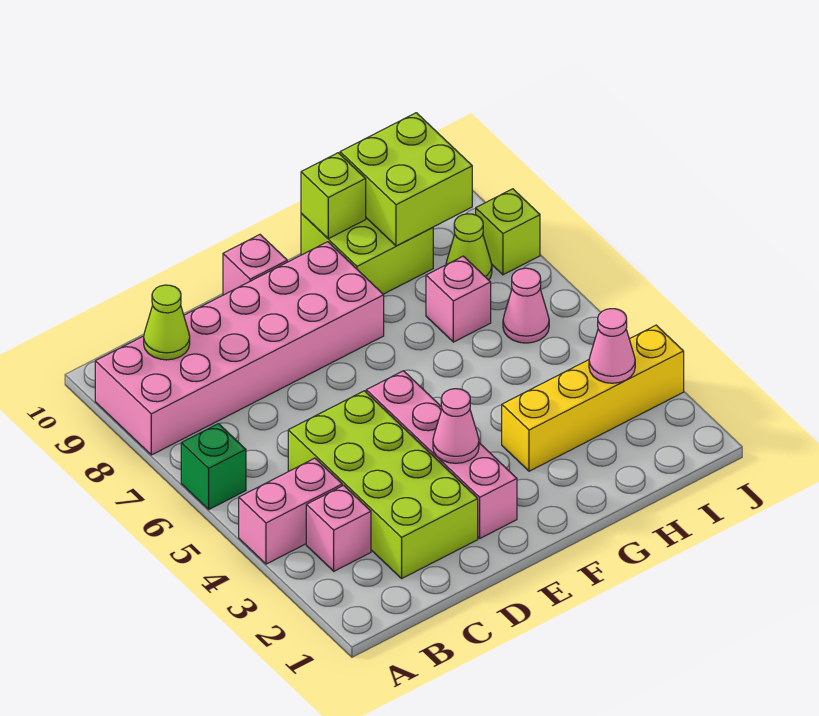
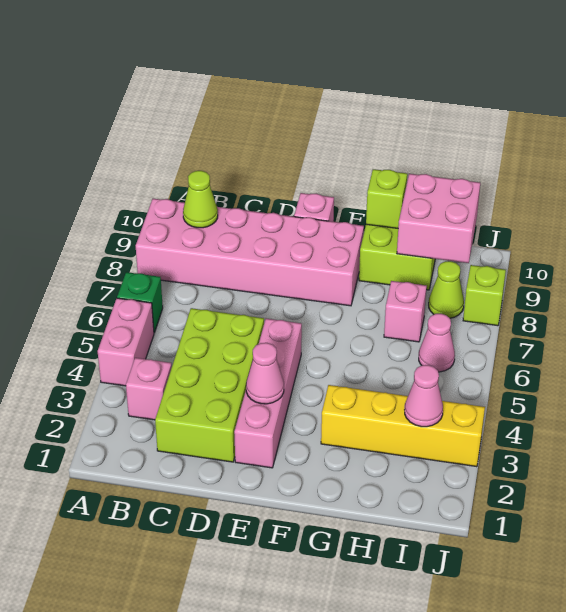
pink 1x2 brick [239,458,342,564] -> pink 1x2 brick turned to [98,298,154,386]
lime 2x2 brick [340,113,472,246] -> pink 2x2 brick [397,174,480,263]

